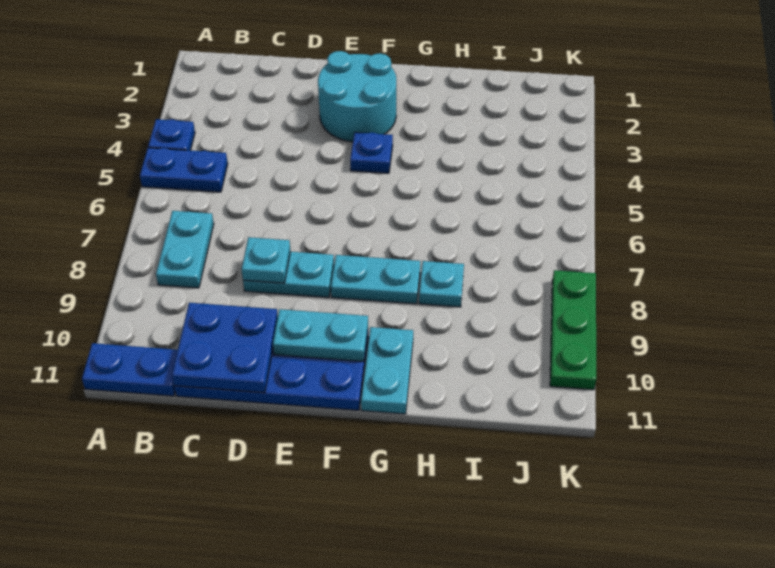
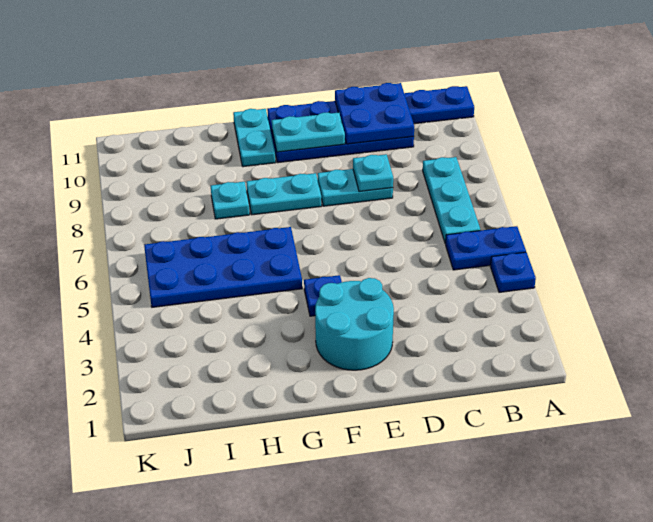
cyan 1x2 plate [156,211,214,288] -> cyan 1x3 plate [423,157,480,244]
none -> blue 2x4 plate [144,227,302,307]
green 1x3 plate [550,270,596,390] -> none

